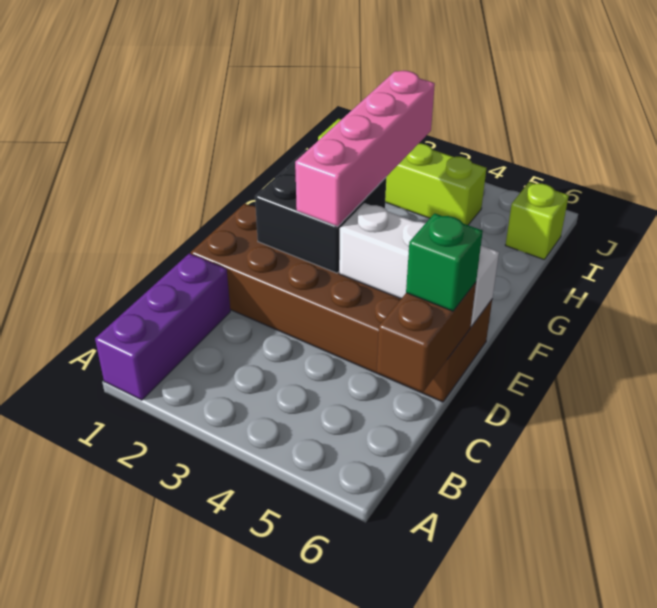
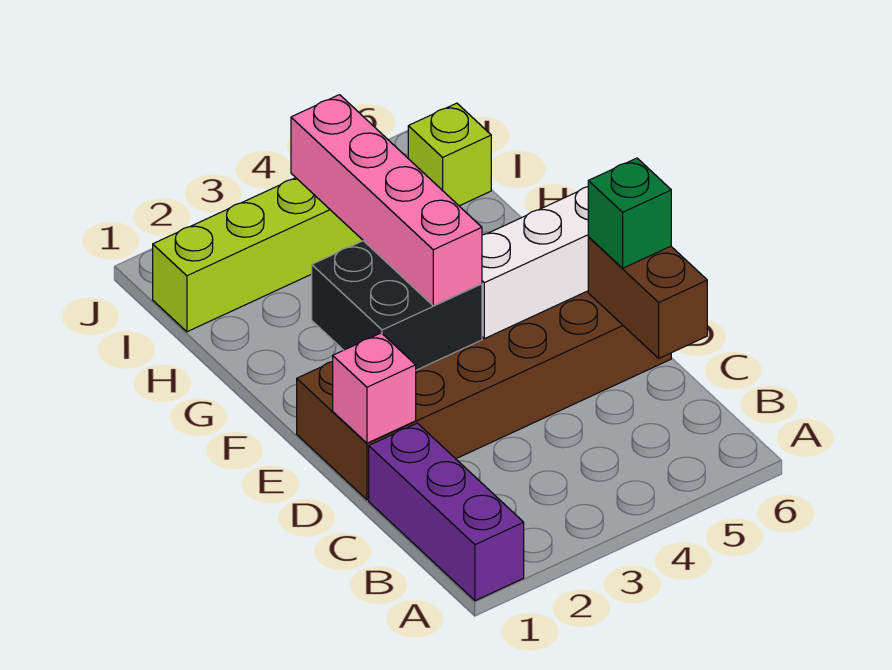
none -> pink 1x1 brick [333,333,416,443]

